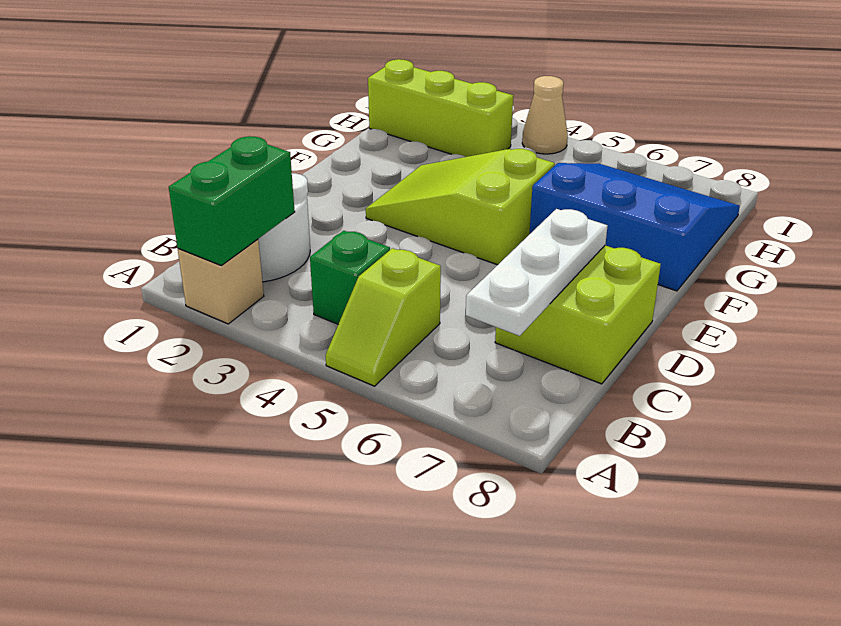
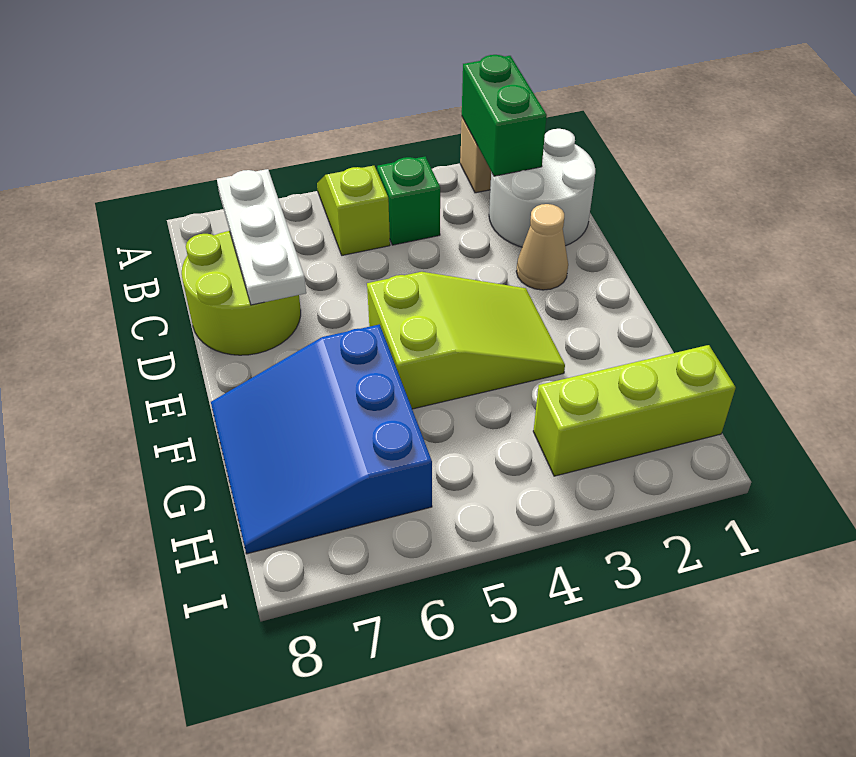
lime 2x2 brick [495,245,661,384] -> lime 2x2 round brick [182,231,301,355]
blue 3x3 slope [529,163,740,291] -> blue 3x3 slope turned to [211,325,432,554]
tan 1x1 cone [522,76,568,154] -> tan 1x1 cone moved to [516,204,568,290]

